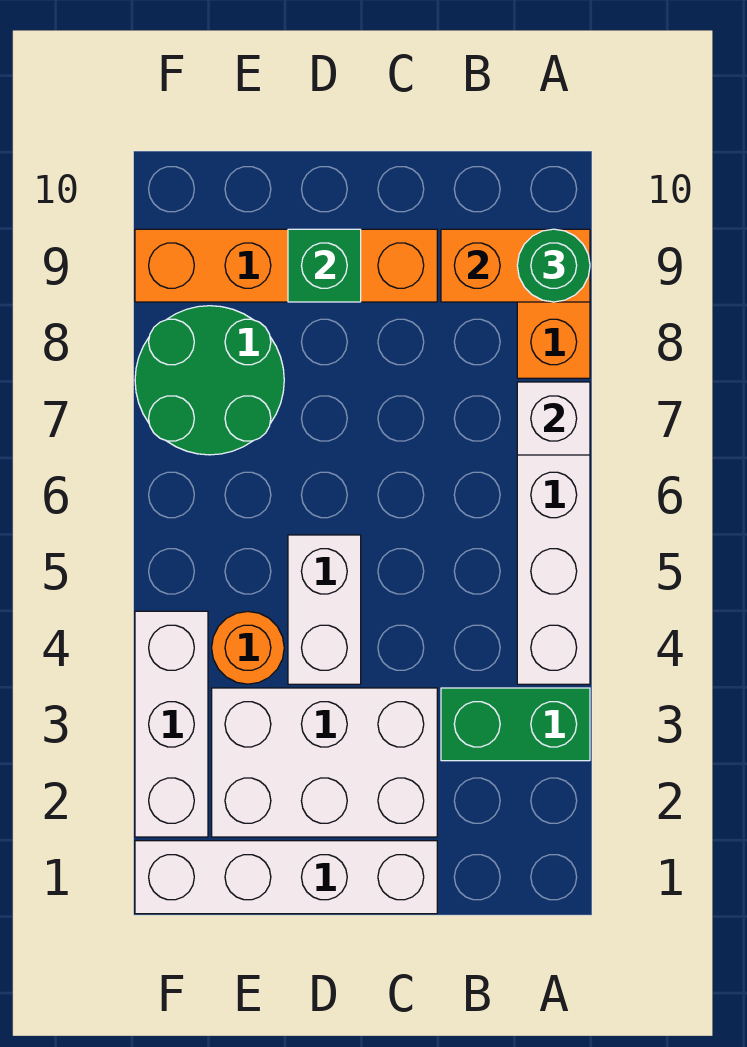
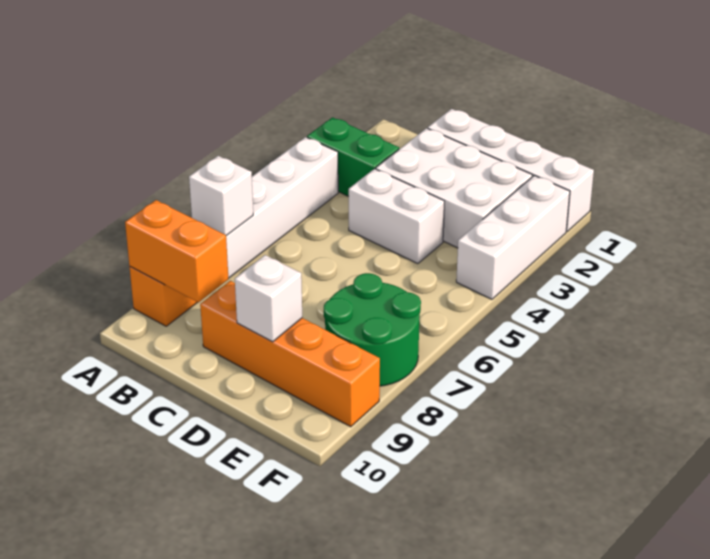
green 1x1 round brick [517,229,590,302] -> none
white 1x2 brick [288,535,361,684] -> white 1x2 brick turned to [349,169,444,264]
green 1x1 brick [288,229,361,302] -> white 1x1 brick [235,255,302,342]
orange 1x1 round brick [212,612,284,684] -> none

